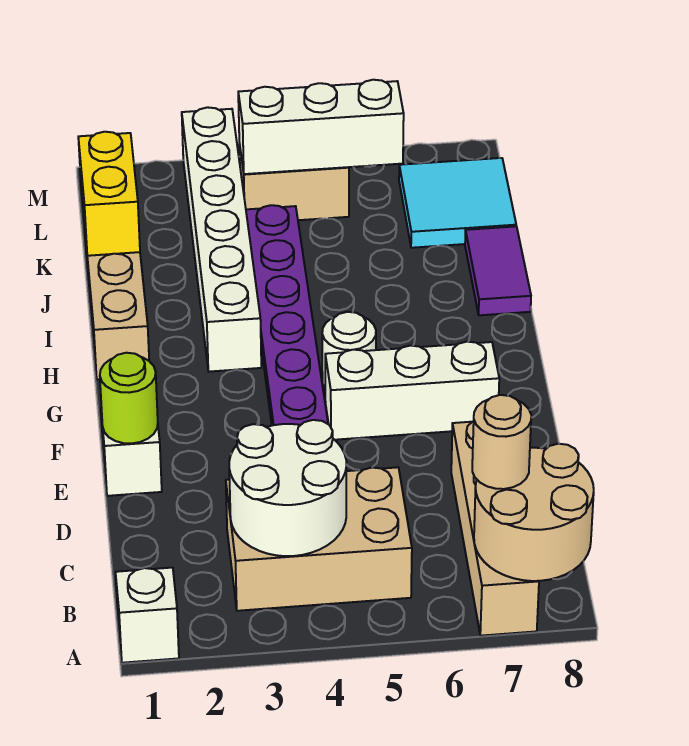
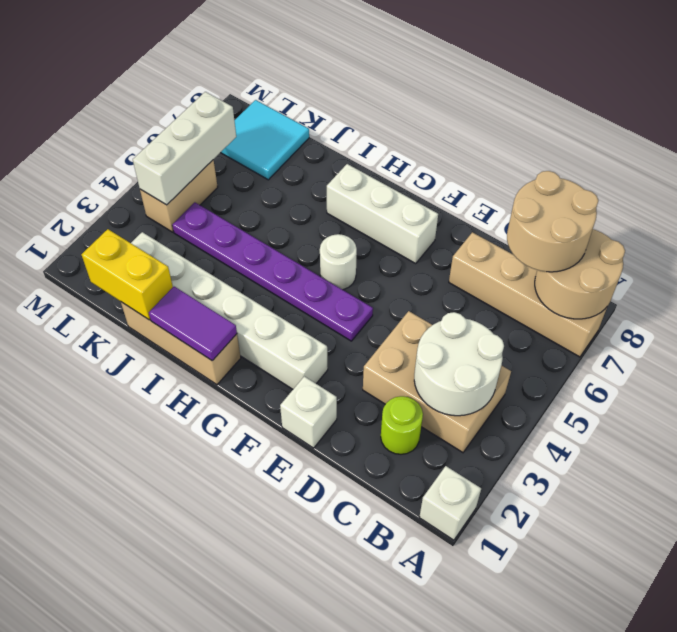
tan 2x3 brick [226,467,412,611] -> tan 2x3 brick turned to [363,311,511,452]
tan 1x1 round brick [472,395,531,489] -> tan 2x2 round brick [507,171,598,272]
lime 1x1 round brick [100,353,158,444] -> lime 1x1 round brick moved to [381,396,423,454]
white 1x3 brick [325,342,499,440] -> white 1x3 brick turned to [327,164,438,263]
white 1x6 brick [182,107,261,372] -> white 1x6 brick moved to [131,232,328,389]
purple 1x2 tile [465,226,531,315] -> purple 1x2 tile moved to [149,287,237,361]

